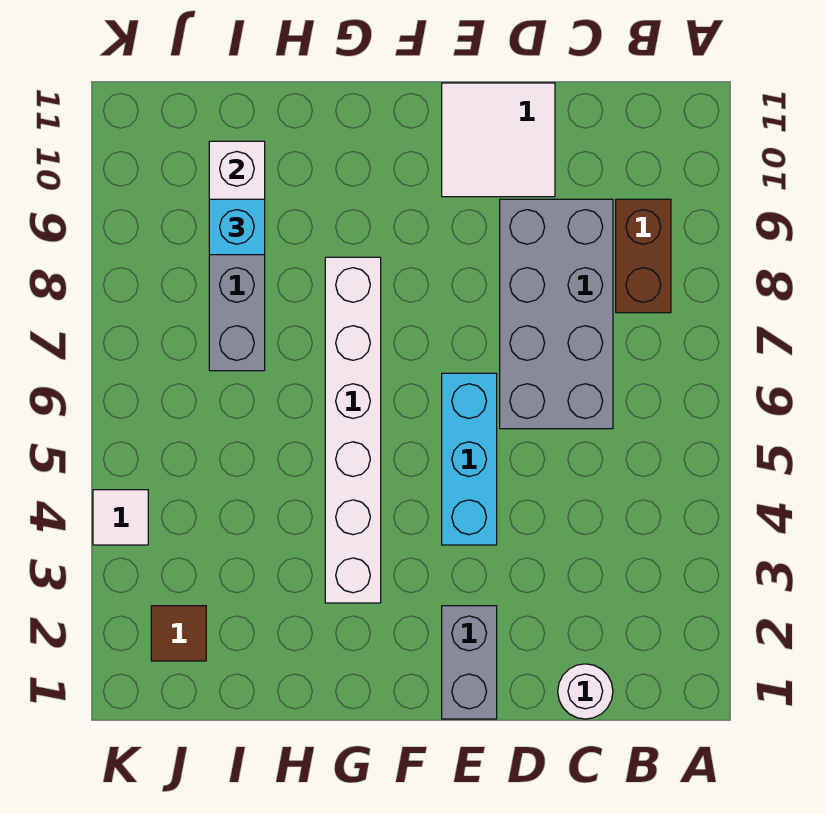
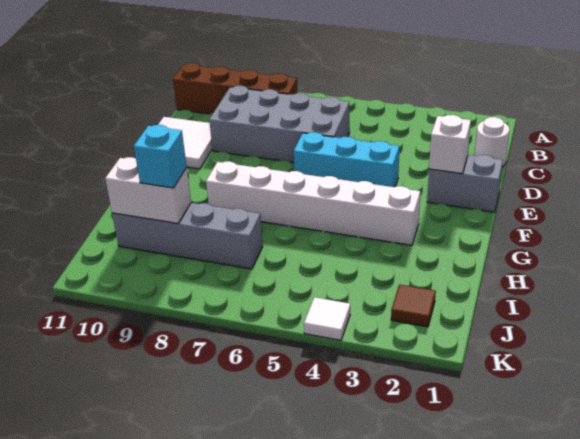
brown 1x2 brick [616,199,671,313] -> brown 1x4 brick [173,63,297,114]
none -> white 1x1 brick [429,115,471,174]

